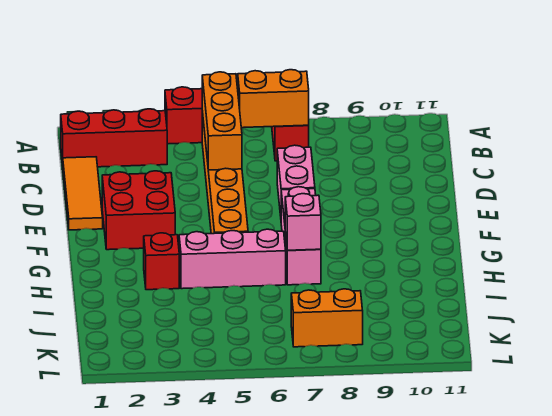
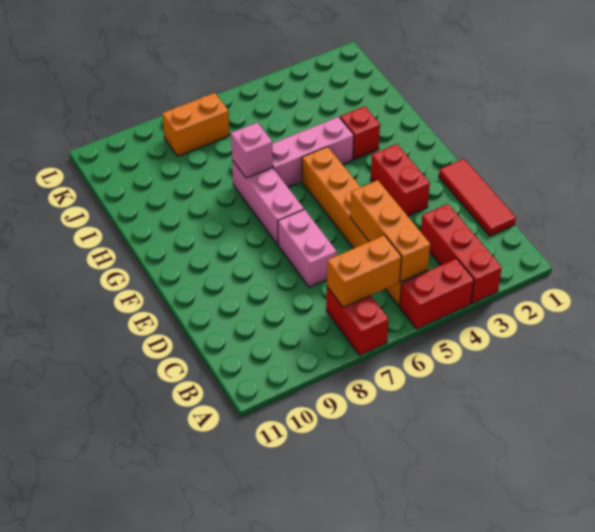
red 1x3 brick [61,109,167,167] -> red 1x3 brick turned to [421,204,502,304]
orange 1x3 tile [63,157,103,230] -> red 1x3 tile [439,159,516,236]
red 2x2 brick [102,171,175,250] -> red 1x2 brick [371,144,430,216]

